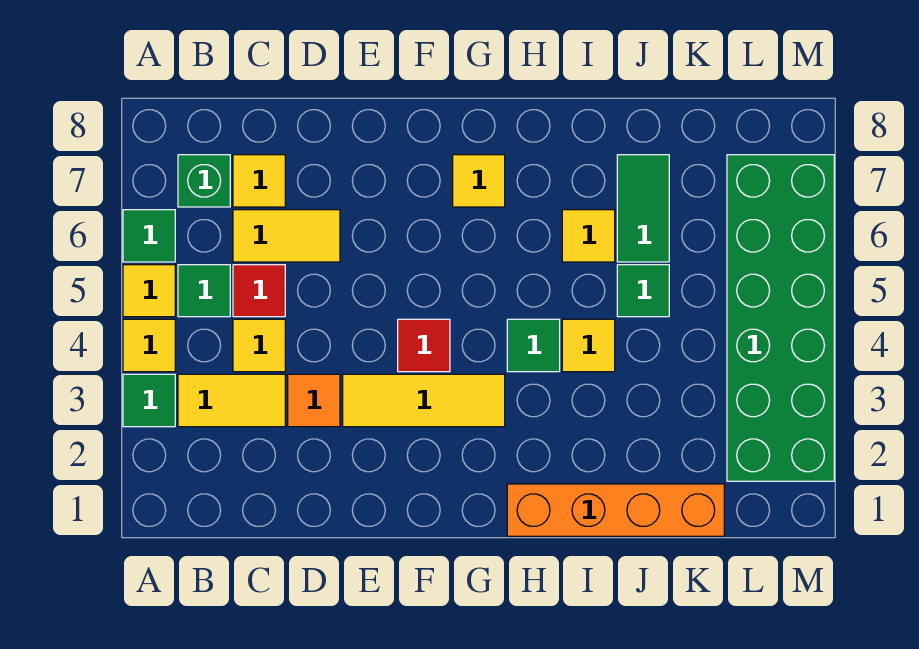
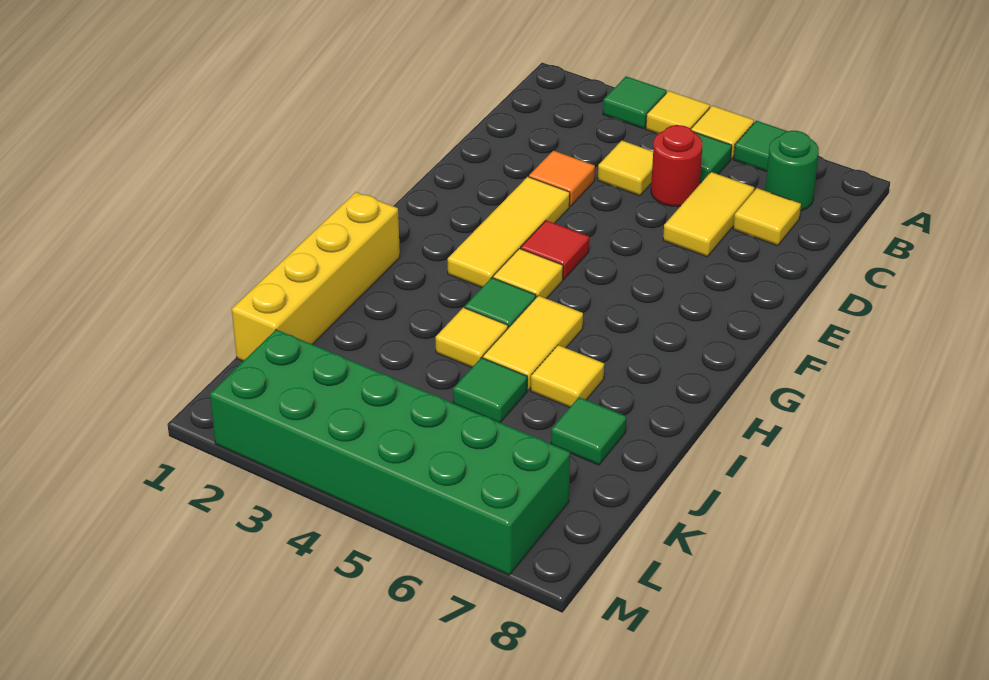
yellow 1x2 tile [178,374,285,427] -> yellow 1x2 tile moved to [483,296,583,390]
green 1x1 brick [178,155,230,207] -> green 1x1 round brick [765,131,819,211]
red 1x1 tile [233,265,285,317] -> red 1x1 round brick [651,125,702,207]
yellow 1x1 tile [453,155,505,207] -> yellow 1x1 tile moved to [493,249,563,299]
orange 1x4 brick [507,484,724,536] -> yellow 1x4 brick [232,192,400,361]
green 1x2 tile [617,155,669,262] -> green 1x1 tile [551,397,626,465]

